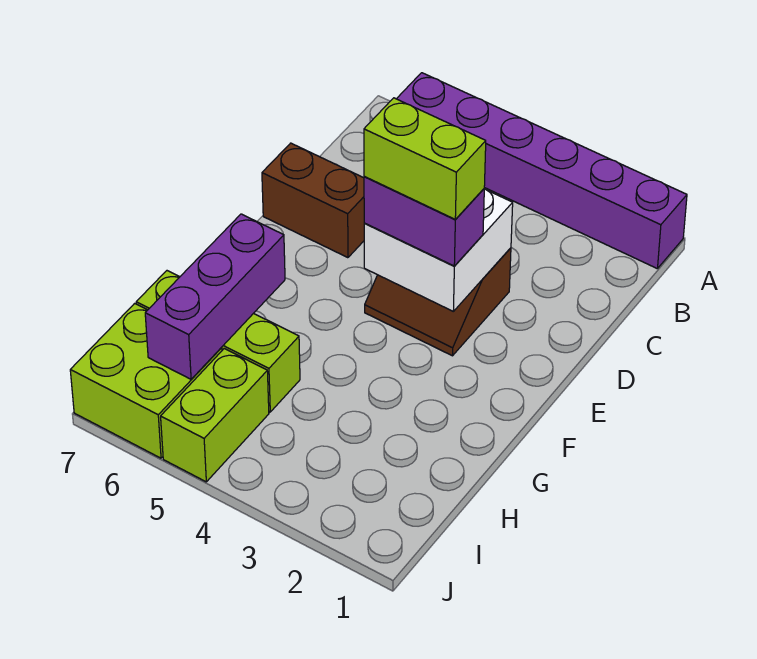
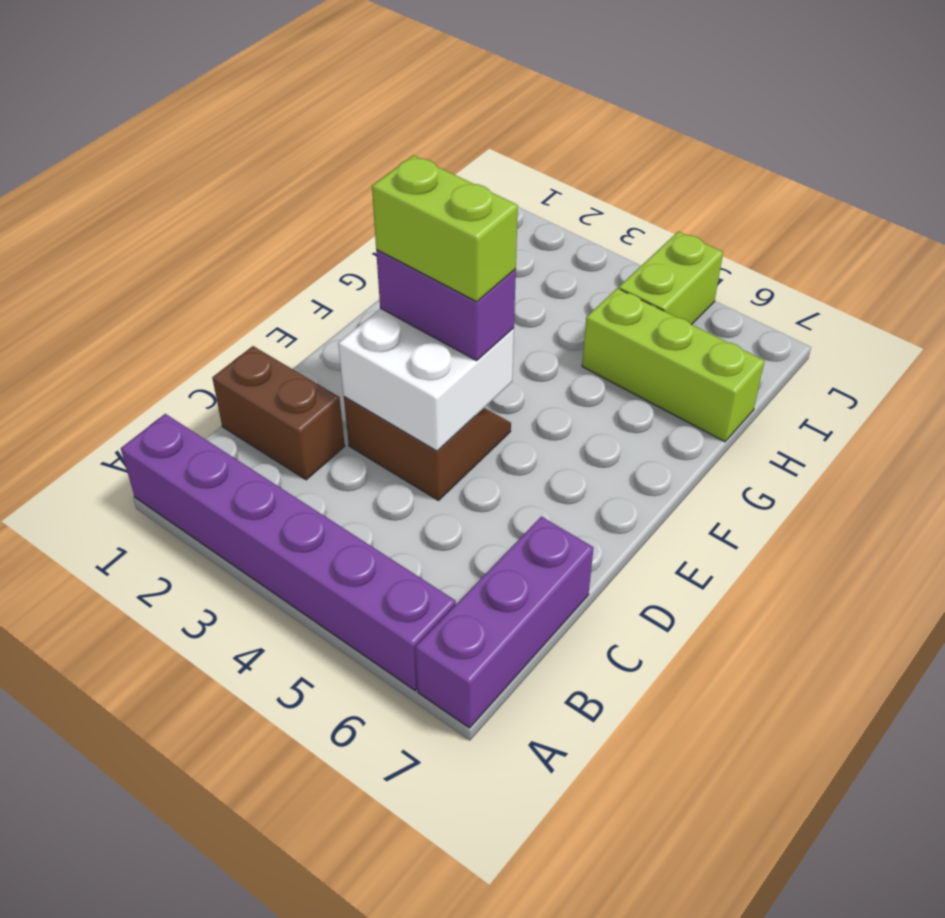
brown 1x2 brick [262,143,364,258] -> brown 1x2 brick moved to [212,346,345,480]
purple 1x3 brick [145,214,285,379] -> purple 1x3 brick moved to [415,516,594,728]
lime 2x2 brick [70,303,222,458] -> none

